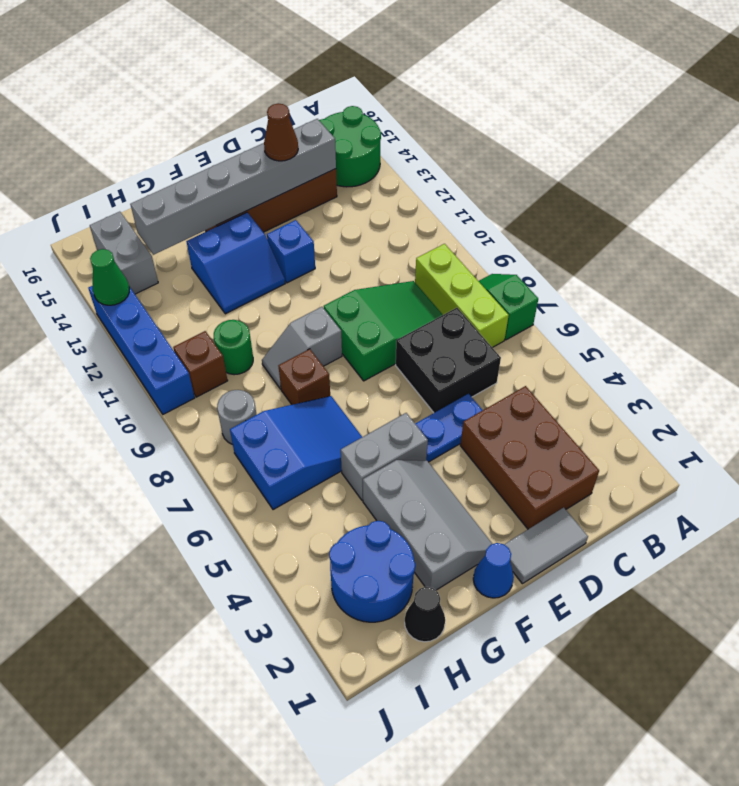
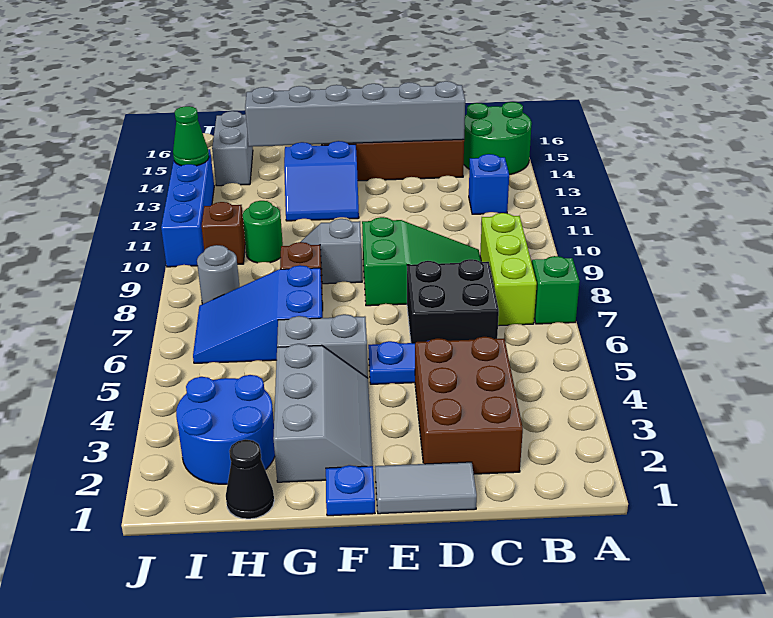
brown 1x1 cone [264,103,298,161] -> none
blue 1x1 brick [267,220,315,283] -> blue 1x1 brick moved to [469,154,509,214]
blue 1x1 cone [473,543,514,598] -> blue 1x1 plate [326,465,375,516]
blue 2x3 slope [230,396,362,510] -> blue 2x3 slope turned to [193,265,323,363]

